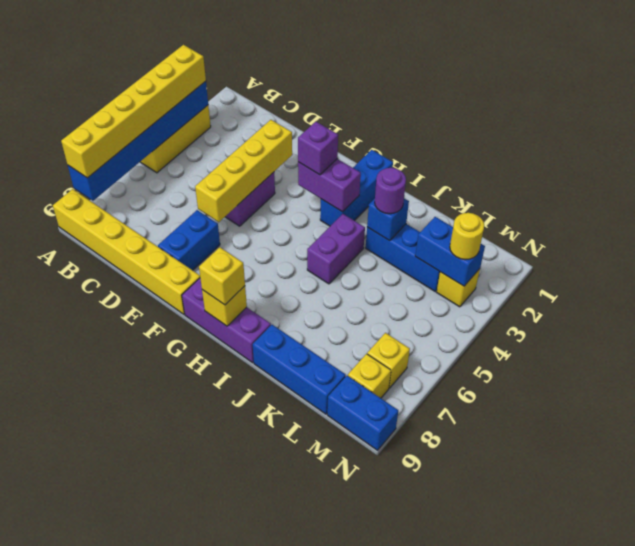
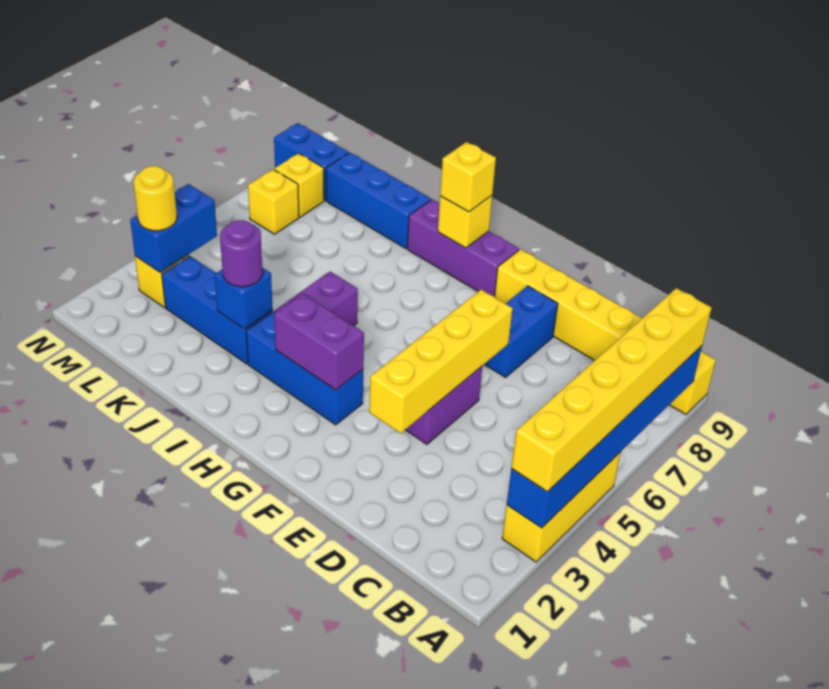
purple 1x1 brick [298,122,338,175] -> none
blue 1x3 brick [320,150,393,226] -> blue 1x3 brick turned to [246,311,363,425]
blue 1x2 brick [415,217,485,286] -> blue 1x2 brick turned to [130,184,217,273]

